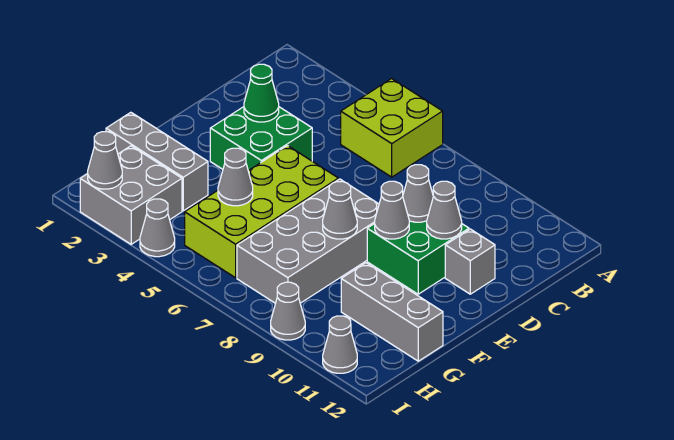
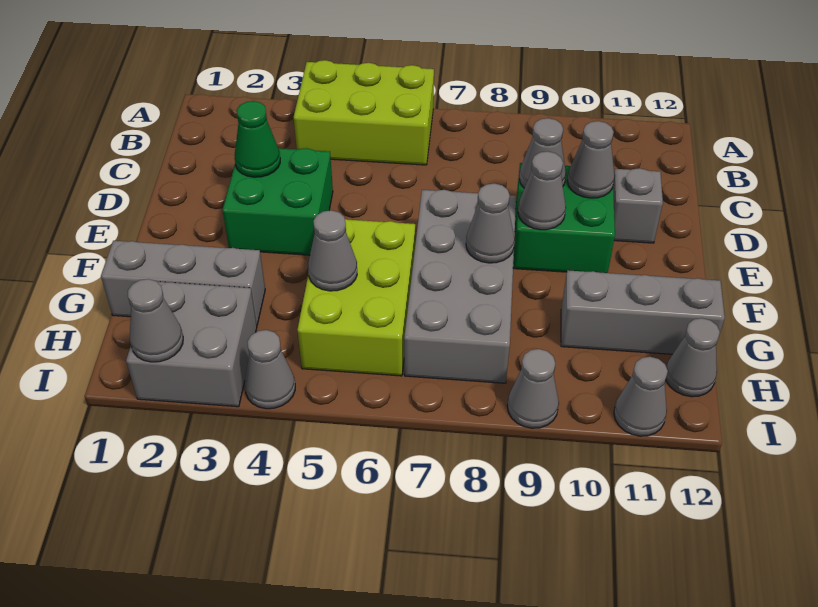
lime 2x2 brick [341,79,443,177] -> lime 2x3 brick [294,60,434,165]
lime 2x4 brick [185,146,338,278] -> lime 2x3 brick [297,219,415,376]
none -> grey 1x1 cone [666,318,720,397]

